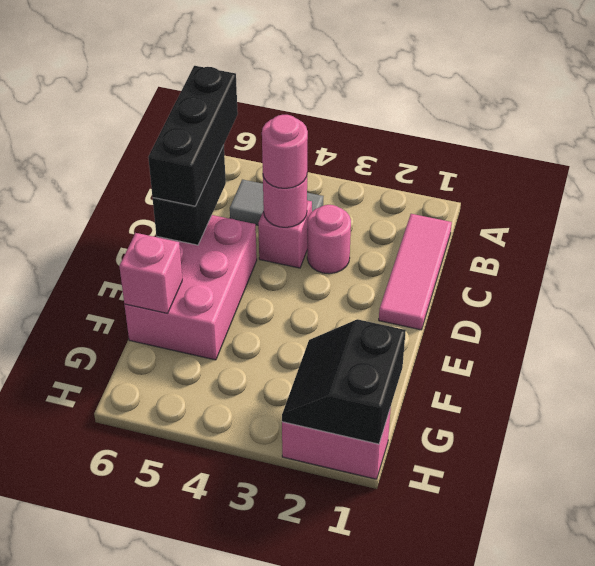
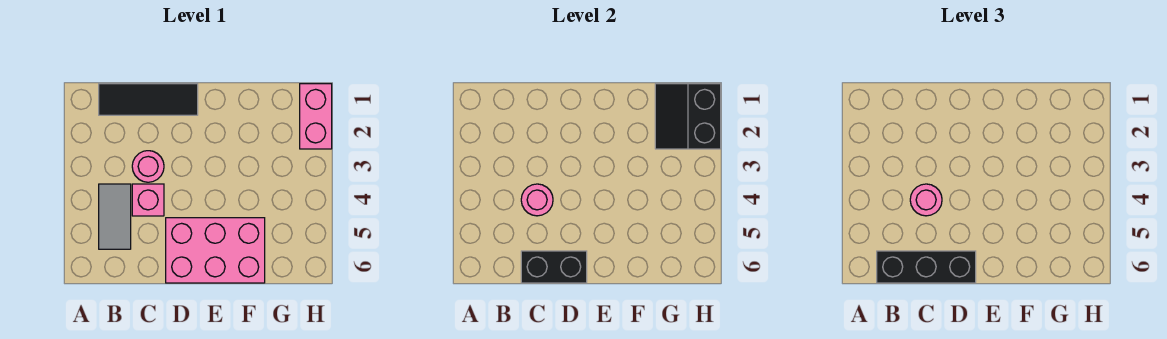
pink 1x3 tile [379,214,452,330] -> black 1x3 tile [99,84,198,115]
pink 1x1 brick [119,233,182,313] -> none
black 2x2 slope [282,319,406,444] -> black 2x2 slope turned to [655,84,721,149]

